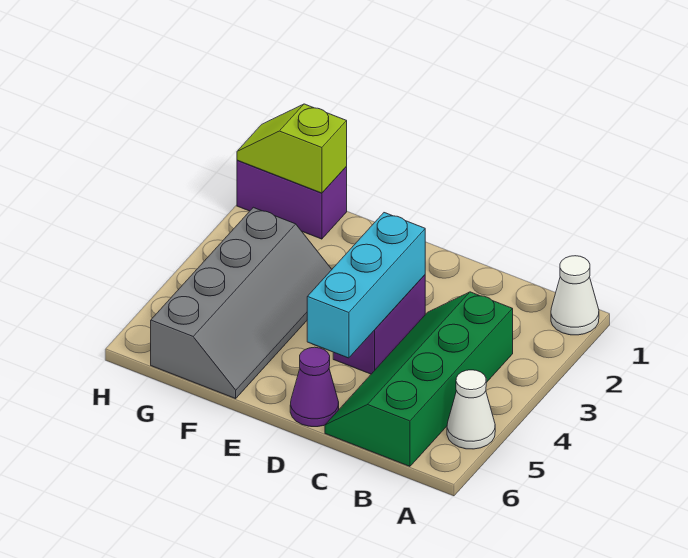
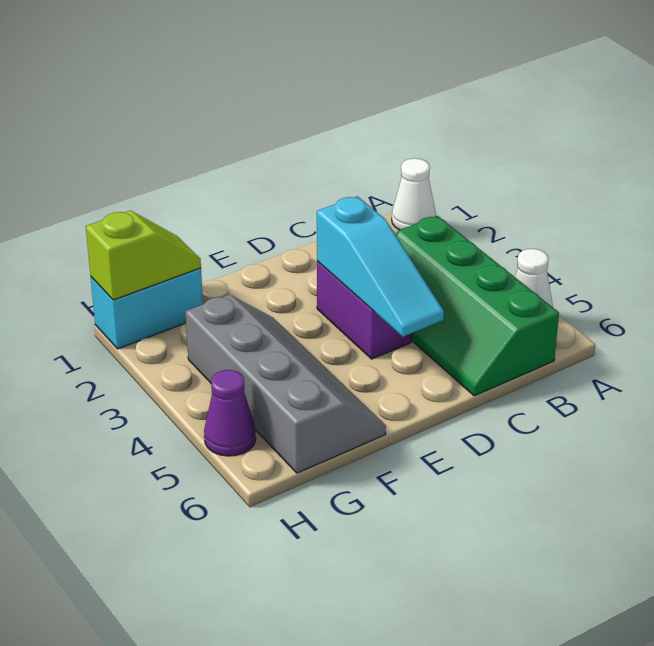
cyan 1x3 brick [307,213,425,358] -> cyan 1x3 slope [317,196,444,337]
purple 1x1 cone [290,347,339,427] -> purple 1x1 cone moved to [204,370,256,456]
purple 1x2 brick [237,160,347,239] -> cyan 1x2 brick [91,268,203,349]
lime 1x2 slope [237,104,347,193] -> lime 1x2 slope turned to [86,210,201,300]

